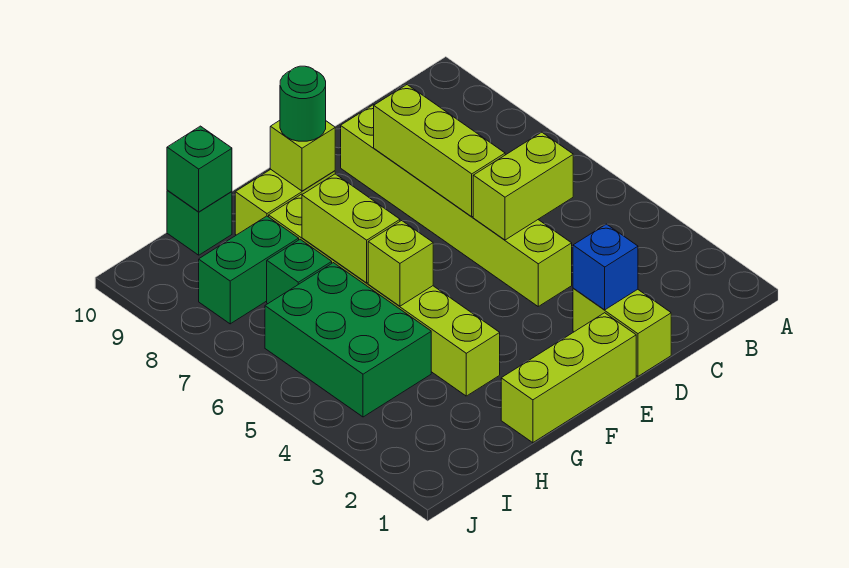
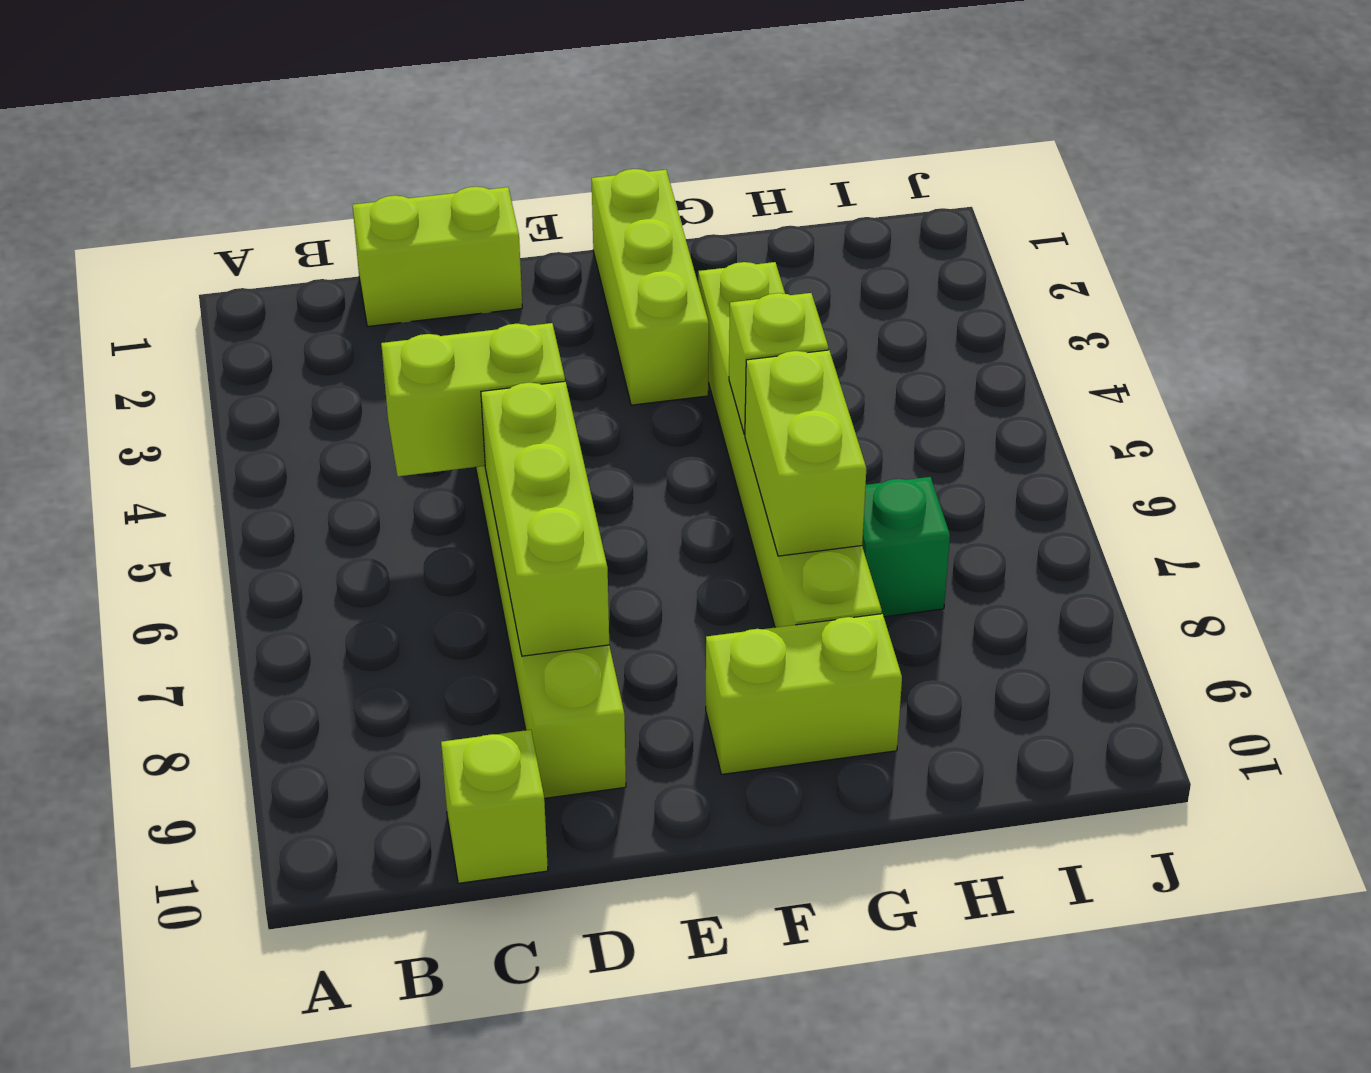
lime 1x2 brick [573,288,671,376] -> lime 1x2 brick turned to [353,187,522,326]
blue 1x1 brick [573,224,638,310] -> none
lime 1x3 brick [501,313,636,443] -> lime 1x3 brick turned to [591,169,709,405]
lime 1x1 brick [270,121,335,191] -> lime 1x1 brick moved to [441,730,548,883]
green 1x1 round brick [280,66,326,141] -> none
green 2x3 brick [265,263,431,417] -> none
green 1x2 brick [199,216,299,324] -> none
green 1x1 brick [167,190,232,255] -> none
green 1x1 brick [167,126,232,212] -> none

